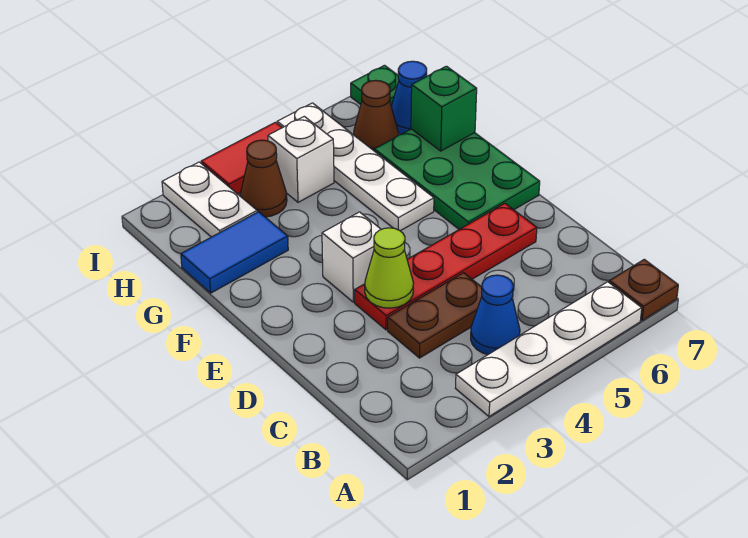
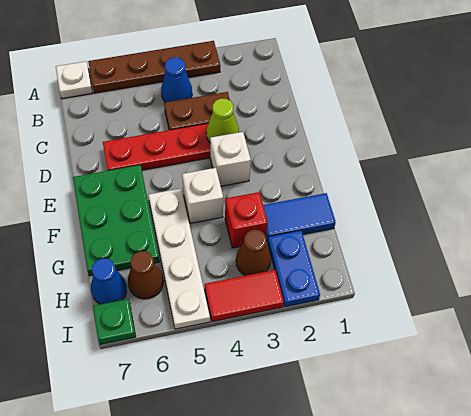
white 1x4 plate [455,282,642,416] -> brown 1x4 plate [88,41,220,93]
brown 1x1 plate [609,259,678,321] -> white 1x1 plate [56,61,92,99]
none -> red 1x1 brick [225,192,268,248]
green 1x1 brick [411,66,477,151] -> none
white 1x2 plate [162,162,257,237] -> blue 1x2 plate [268,231,320,307]
white 1x1 brick [268,116,334,202] -> white 1x1 brick moved to [182,168,223,223]

